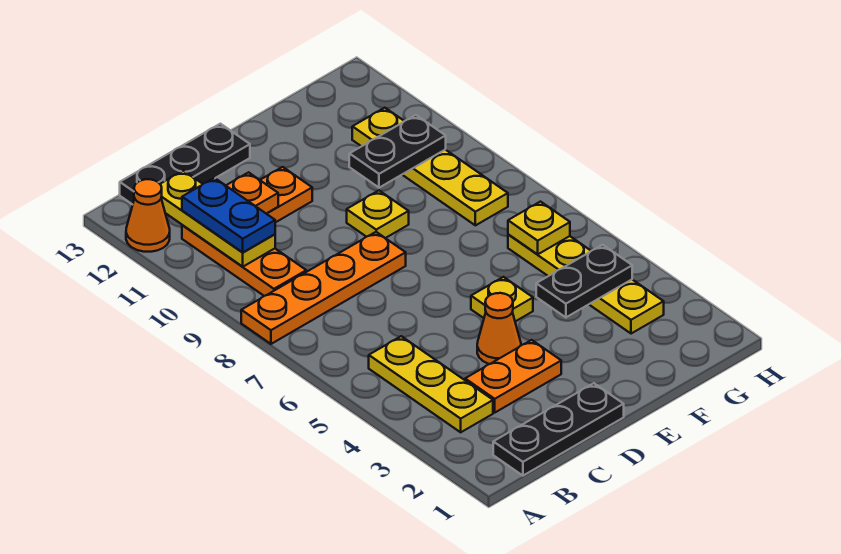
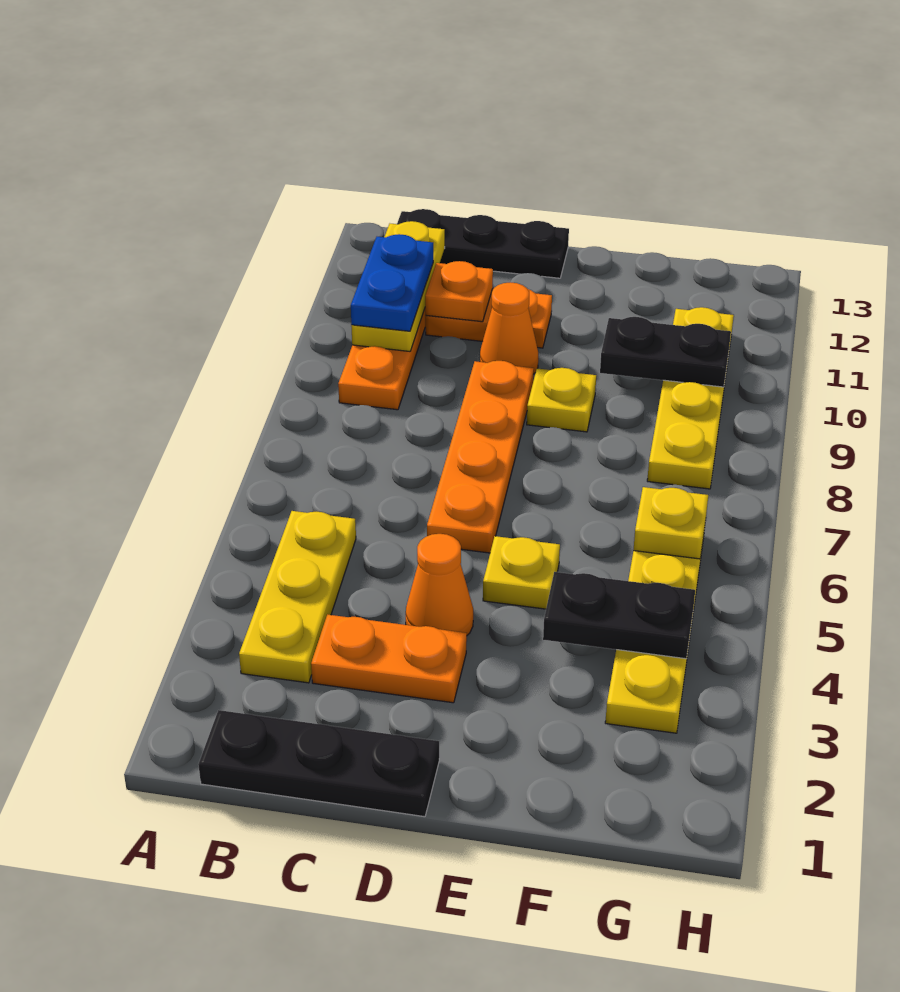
orange 1x4 plate [241,232,406,344] -> orange 1x4 plate turned to [427,361,534,553]
orange 1x1 cone [126,179,170,252] -> orange 1x1 cone moved to [480,282,538,373]

